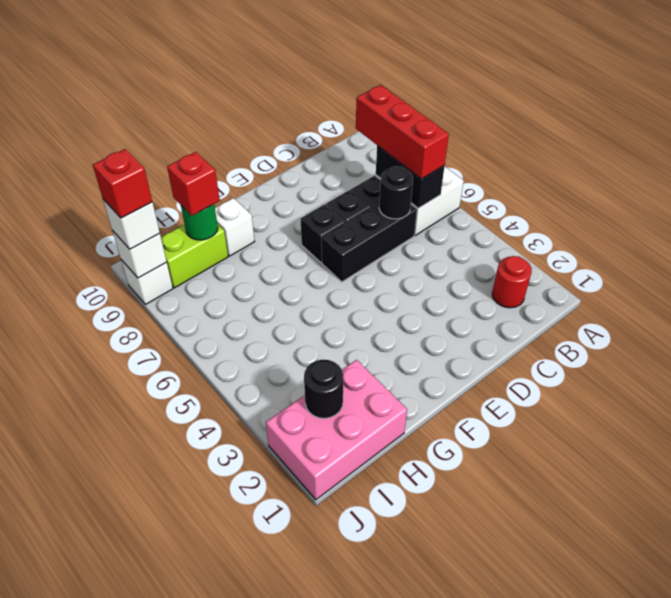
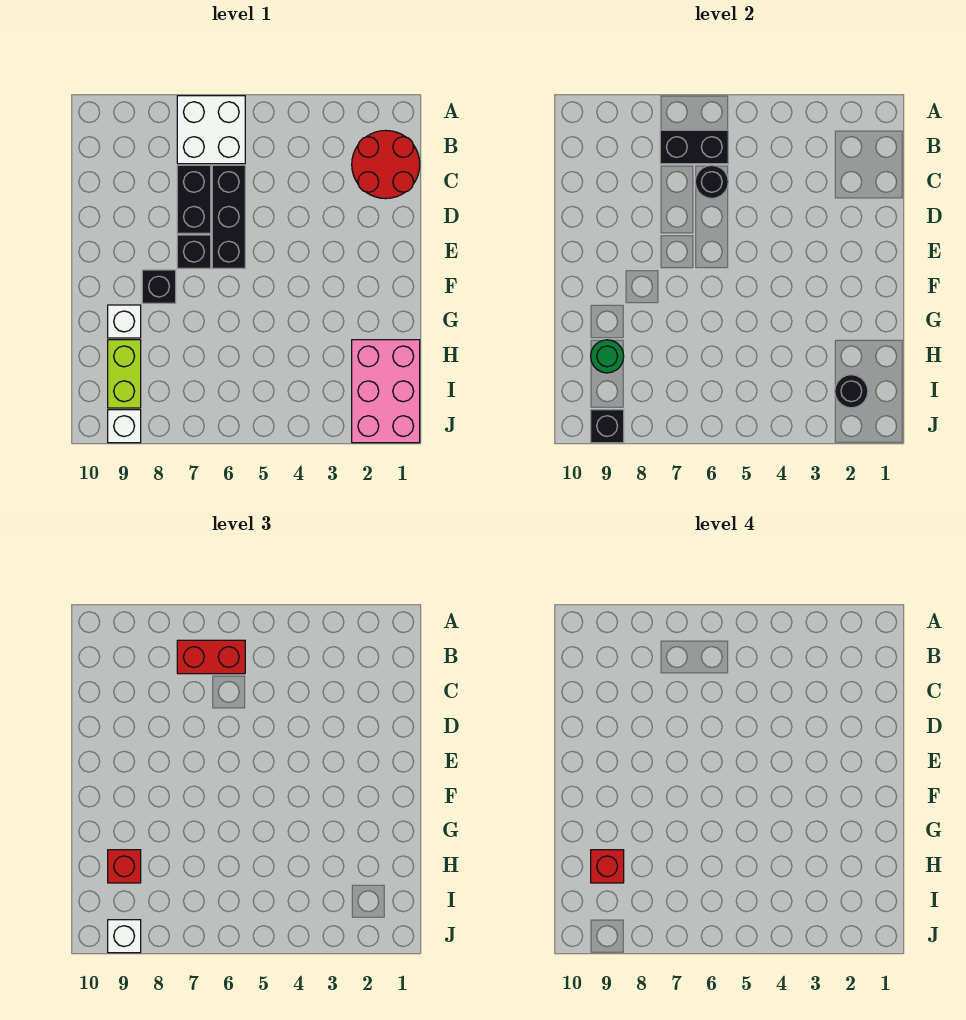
red 1x1 round brick [492,256,532,308] -> red 2x2 round brick [352,130,420,199]
red 1x3 brick [356,85,449,179] -> red 1x2 brick [177,640,245,674]
none -> black 1x1 brick [142,270,176,303]
white 1x1 brick [112,230,167,278] -> black 1x1 brick [591,410,624,443]
red 1x1 brick [93,149,152,218] -> red 1x1 brick moved to [591,850,624,883]

